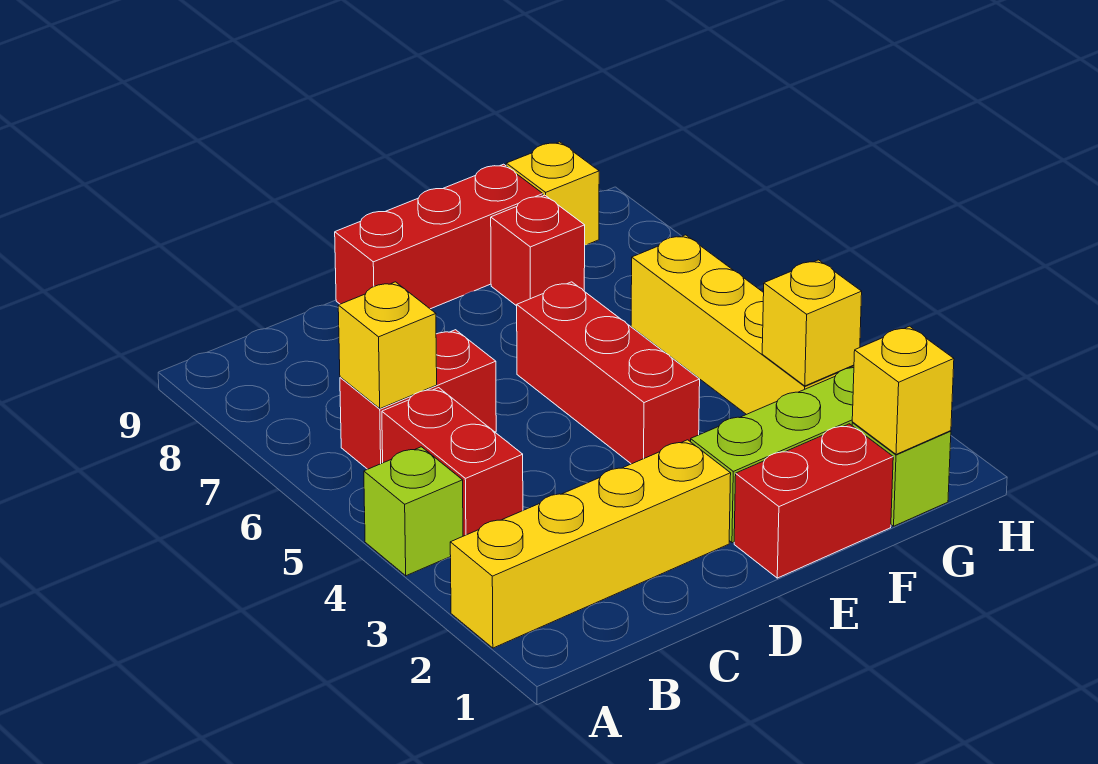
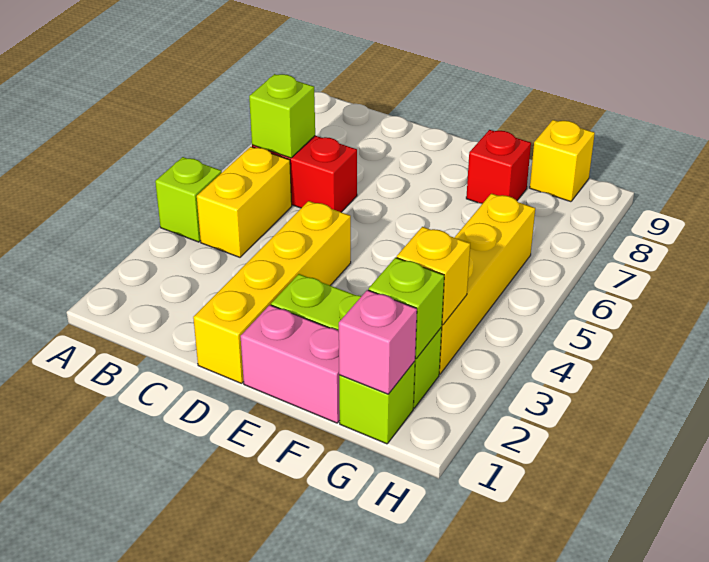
yellow 1x4 brick [450,440,731,648] -> yellow 1x4 brick turned to [193,201,351,383]
red 1x2 brick [382,388,523,536] -> yellow 1x2 brick [197,147,292,257]
yellow 1x1 brick [338,282,437,409] -> lime 1x1 brick [249,74,315,158]
red 1x3 brick [335,164,543,309] -> none
red 1x2 brick [734,424,893,578] -> pink 1x2 brick [241,305,340,423]
red 1x3 brick [517,282,700,464] -> none
yellow 1x1 brick [852,326,954,454] -> pink 1x1 brick [339,290,417,394]
none -> lime 1x1 brick [369,258,444,359]

